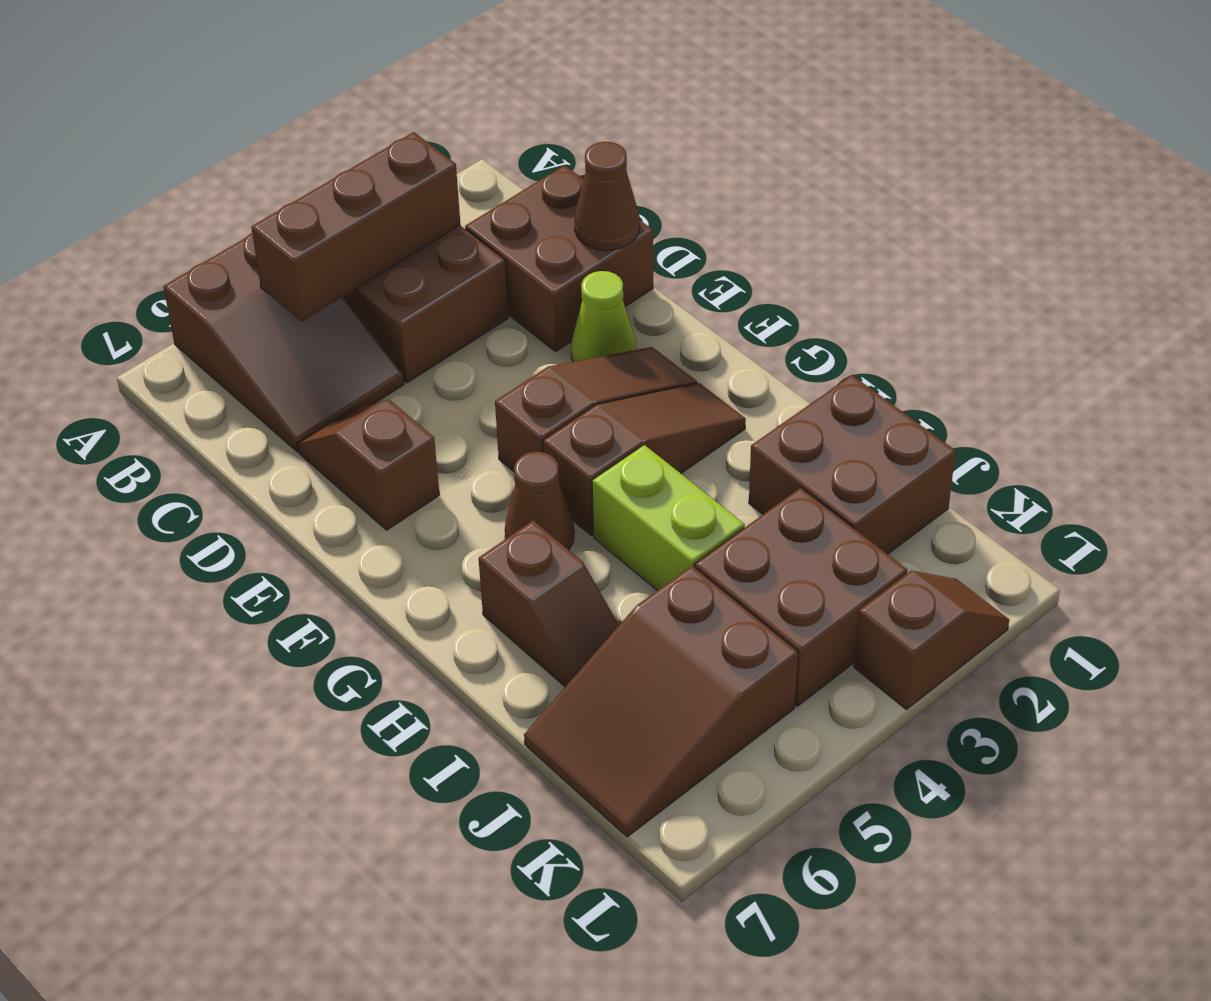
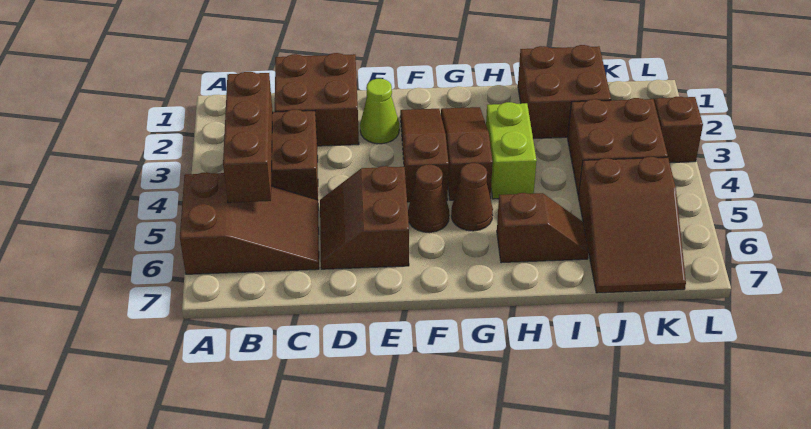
brown 1x1 cone [575,142,639,250] -> brown 1x1 cone moved to [408,165,449,233]
brown 1x2 slope [298,400,440,530] -> brown 2x2 slope [320,166,409,269]
lime 1x2 brick [592,445,745,590] -> lime 1x2 brick turned to [486,102,537,199]

